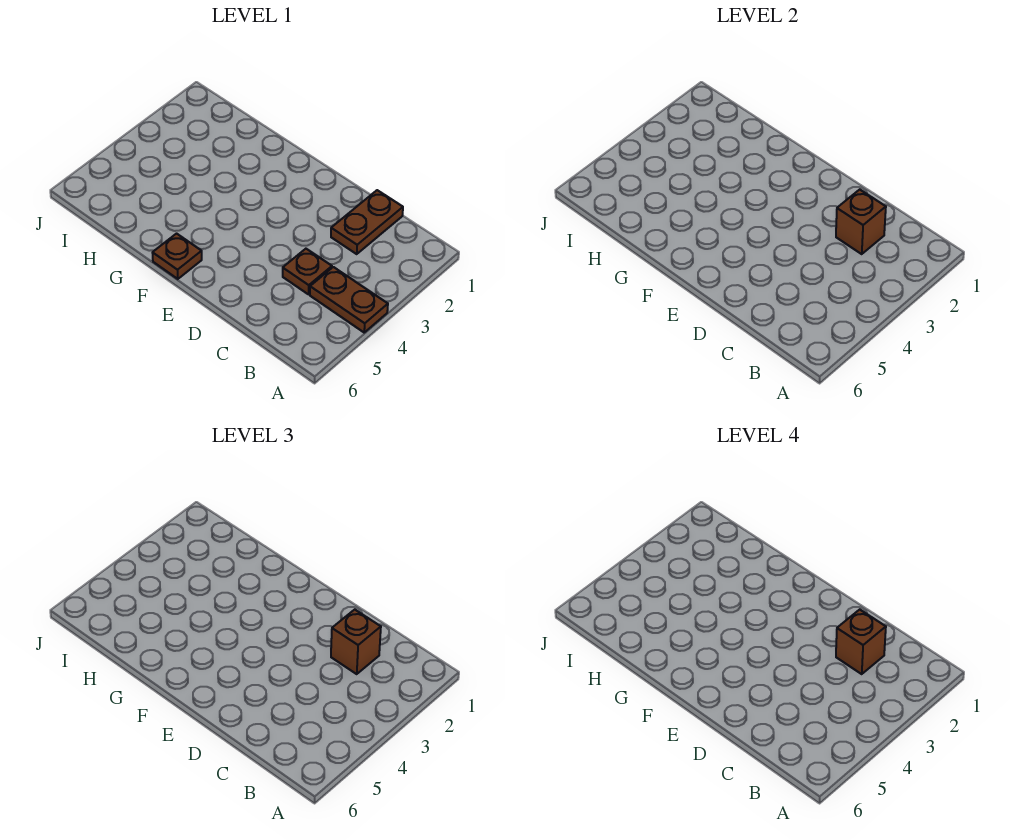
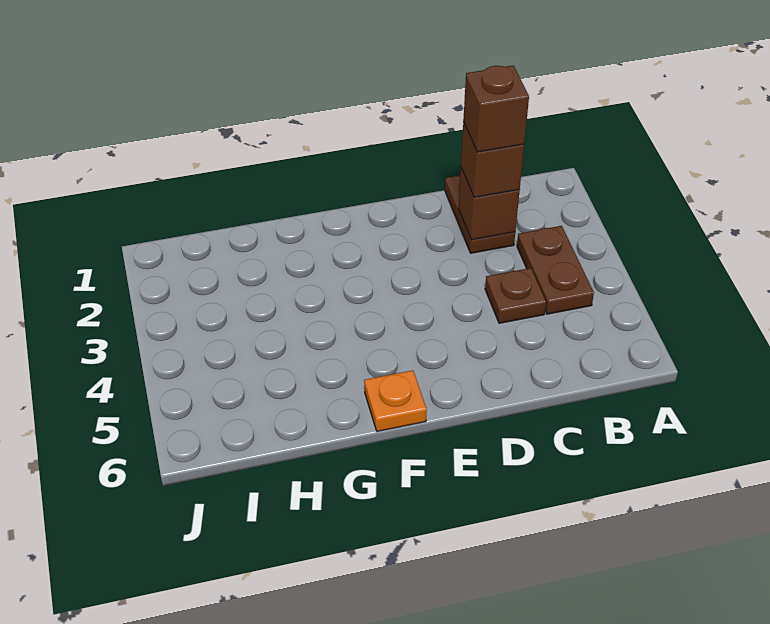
brown 1x2 plate [310,267,388,332] -> brown 1x2 plate turned to [517,226,594,314]
brown 1x1 plate [153,234,202,279] -> orange 1x1 plate [364,370,427,431]

